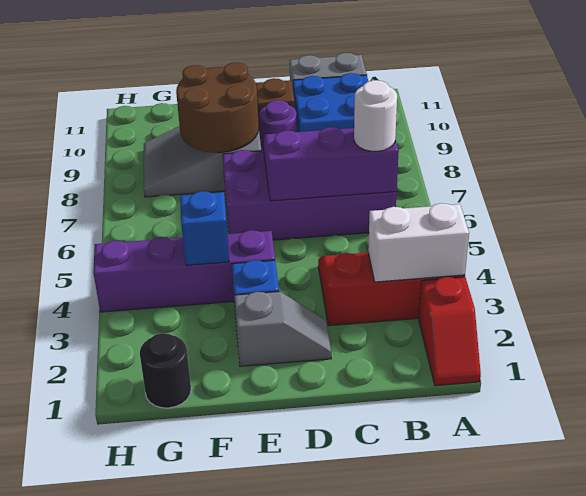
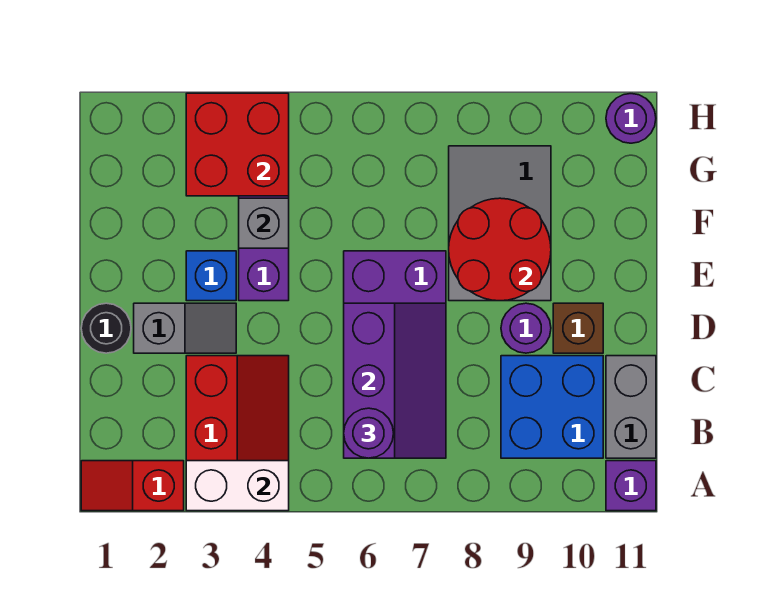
white 1x2 brick [368,203,469,282] -> white 1x2 brick turned to [186,461,289,511]
none -> purple 1x1 brick [606,461,656,511]
white 1x1 round brick [354,80,397,151] -> purple 1x1 round brick [344,408,394,458]
grey 1x2 slope [234,292,331,366] -> grey 1x2 slope turned to [134,303,236,353]
brown 2x2 round brick [176,62,259,153] -> red 2x2 round brick [449,198,551,301]
blue 1x1 brick [180,191,229,265] -> grey 1x1 brick [239,198,289,248]
black 1x1 round brick [140,333,191,408] -> black 1x1 round brick moved to [81,303,131,353]
none -> red 2x2 brick [186,93,289,196]
none -> purple 1x1 round brick [606,94,656,143]

